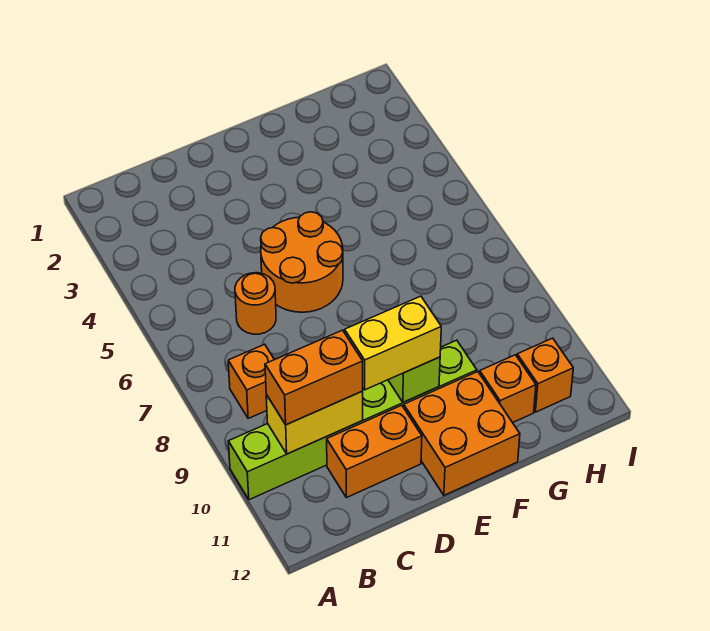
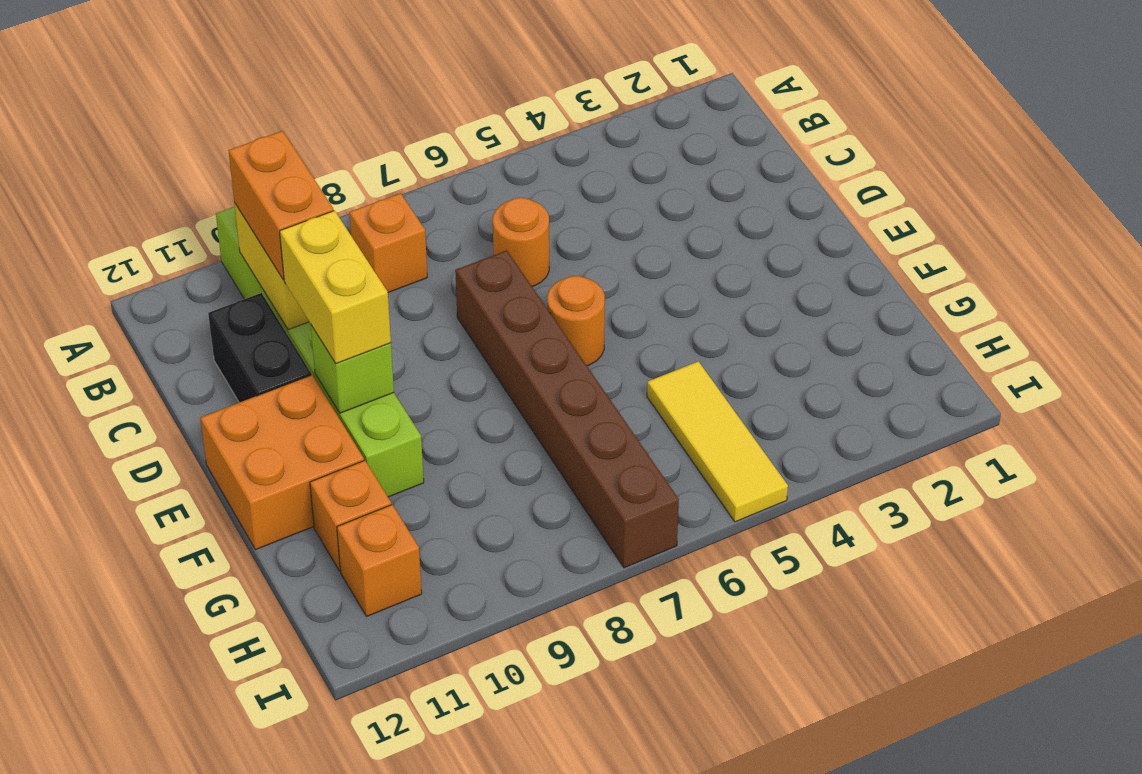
orange 1x2 brick [327,405,422,498] -> black 1x2 brick [208,293,311,403]
orange 2x2 round brick [261,212,343,312] -> orange 1x1 round brick [547,276,605,366]
none -> brown 1x6 brick [455,250,679,568]
none -> yellow 1x3 tile [647,361,788,522]

